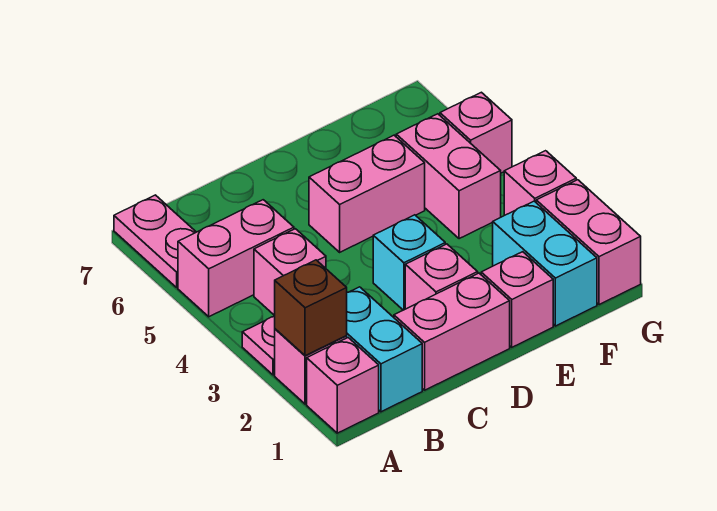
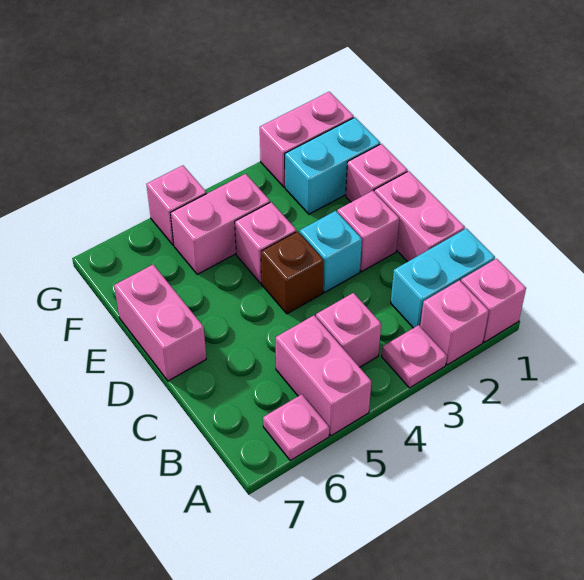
brown 1x1 brick [275,260,347,356] -> brown 1x1 brick moved to [261,231,324,314]
pink 1x2 plate [114,195,196,287] -> pink 1x1 plate [263,394,329,460]
pink 1x2 brick [309,135,425,252] -> pink 1x2 brick moved to [114,265,206,381]
pink 1x1 brick [504,151,576,215] -> pink 1x1 brick moved to [235,202,296,283]

